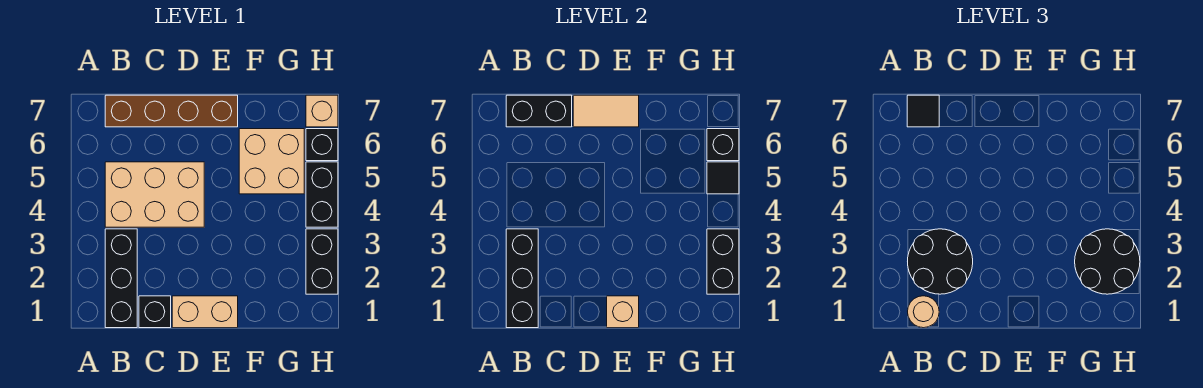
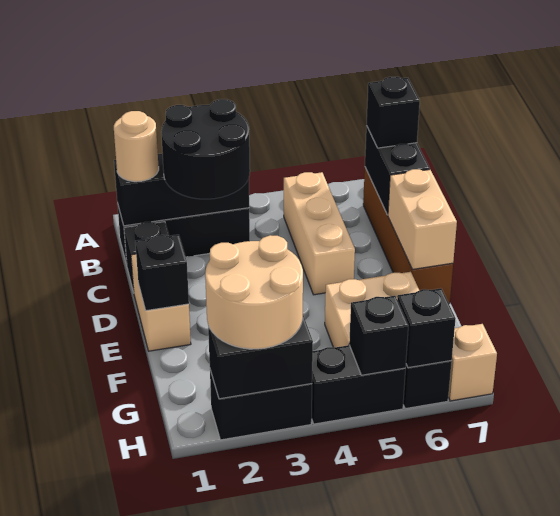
tan 2x3 brick [105,162,204,227] -> tan 1x3 brick [284,172,355,295]
black 1x1 tile [907,95,939,127] -> black 1x1 brick [367,77,420,148]
tan 1x2 tile [573,95,639,127] -> tan 1x2 brick [388,169,457,269]
tan 1x1 brick [607,296,639,328] -> black 1x1 brick [135,235,189,311]
black 2x2 round brick [1075,229,1140,294] -> tan 2x2 round brick [205,235,303,349]
black 1x1 tile [707,162,739,194] -> black 1x1 brick [349,296,408,375]

